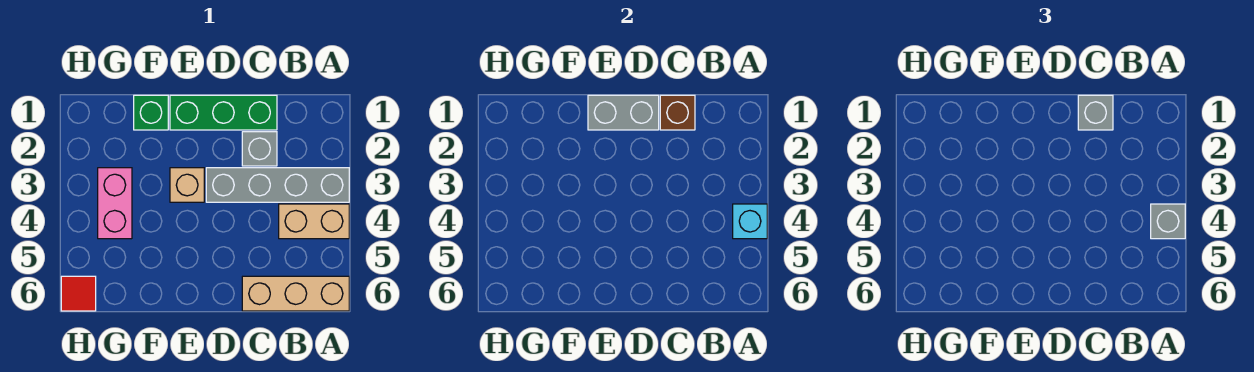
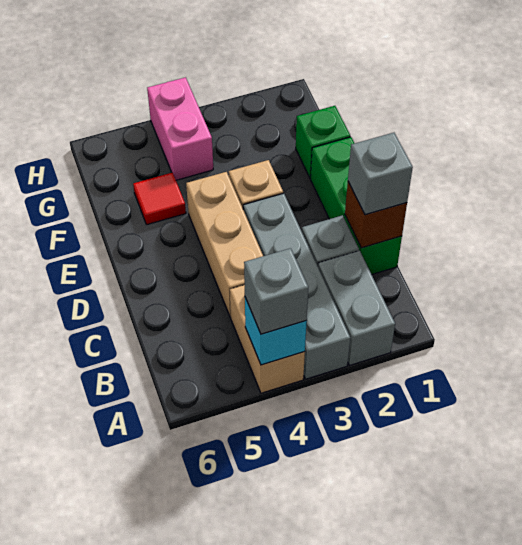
tan 1x3 brick [242,276,349,311] -> tan 1x3 brick moved to [186,172,263,317]
grey 1x2 brick [588,95,659,130] -> grey 1x2 brick moved to [318,251,395,366]
pink 1x2 brick [98,168,132,239] -> pink 1x2 brick turned to [147,77,213,180]
red 1x1 tile [61,276,96,311] -> red 1x1 tile moved to [133,173,186,225]

